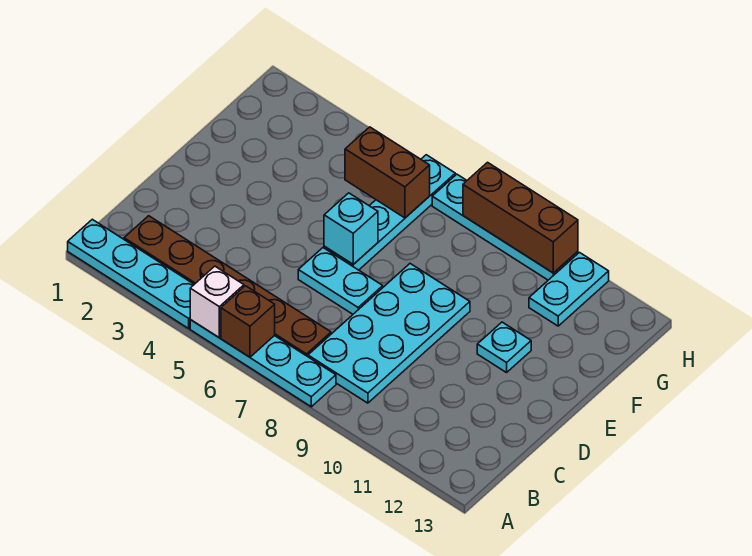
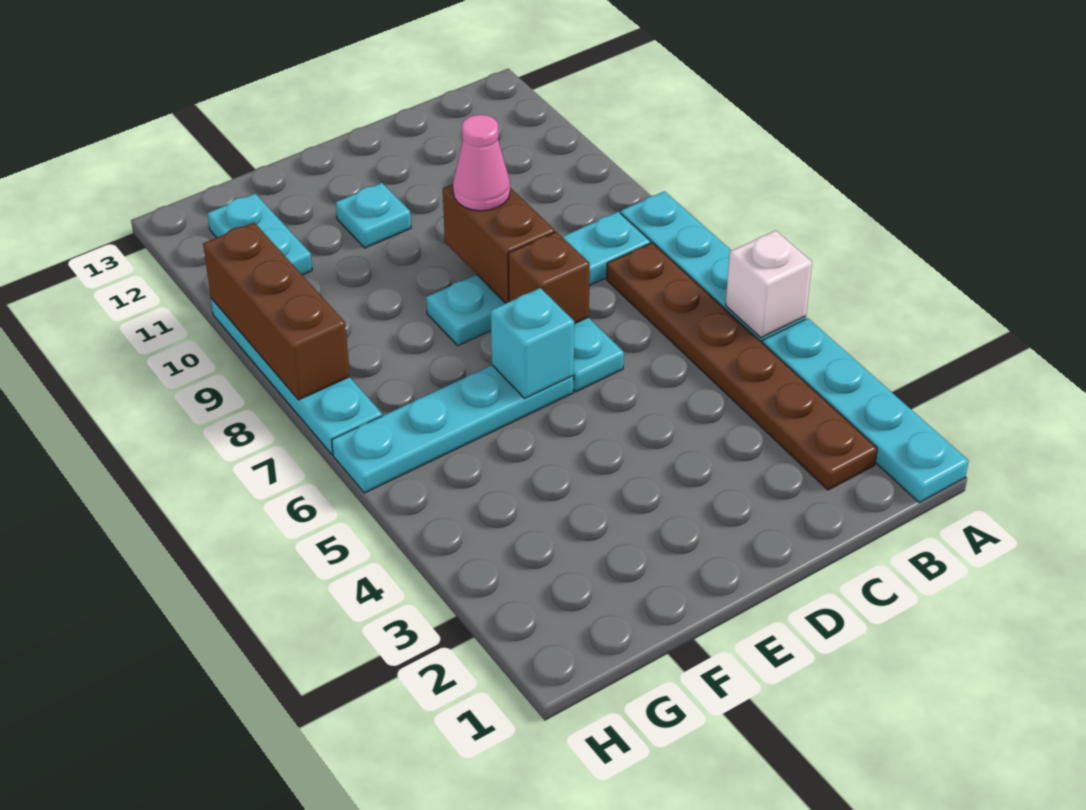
brown 1x1 brick [221,286,275,357] -> brown 1x1 brick moved to [508,232,590,324]
cyan 2x4 plate [308,264,470,403] -> cyan 1x4 plate [426,212,651,346]
none -> pink 1x1 cone [453,115,510,211]
brown 1x2 brick [345,127,430,218] -> brown 1x2 brick moved to [443,184,555,303]
cyan 1x2 plate [529,253,609,326] -> cyan 1x2 plate turned to [207,194,312,275]

